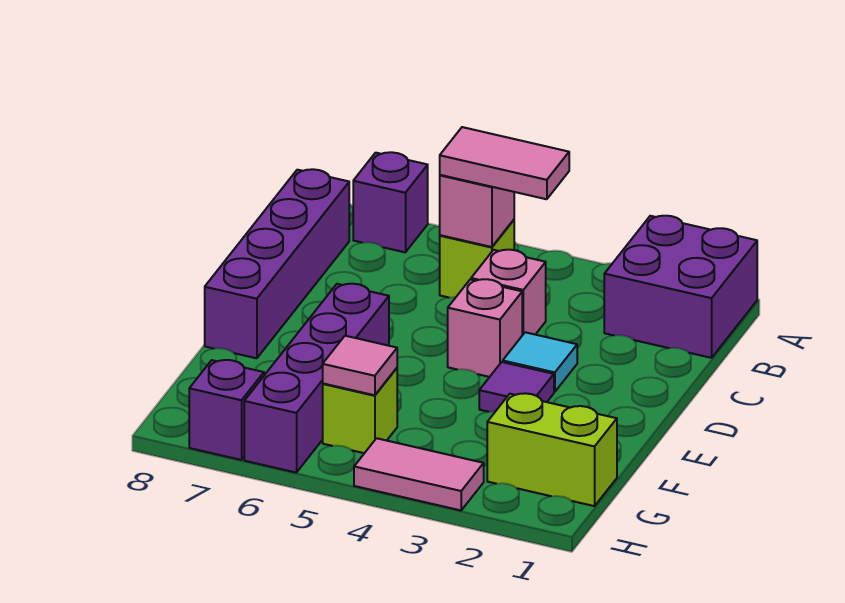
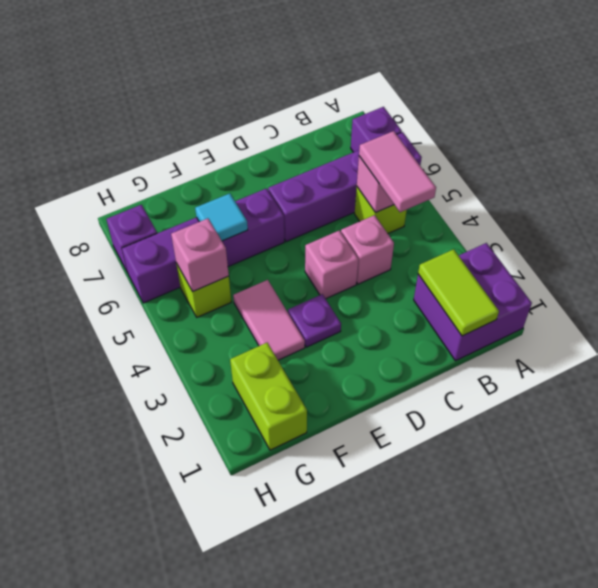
none -> lime 1x2 tile [418,249,499,336]
purple 1x4 brick [205,169,349,358] -> purple 1x4 brick moved to [268,132,422,242]
cyan 1x1 tile [503,332,577,392] -> cyan 1x1 tile moved to [195,193,248,241]
purple 1x1 tile [479,362,554,412] -> purple 1x1 plate [288,294,341,347]
pink 1x1 tile [323,336,397,395] -> pink 1x1 brick [171,218,229,291]
pink 1x2 tile [354,438,484,510] -> pink 1x2 tile moved to [233,280,305,360]

